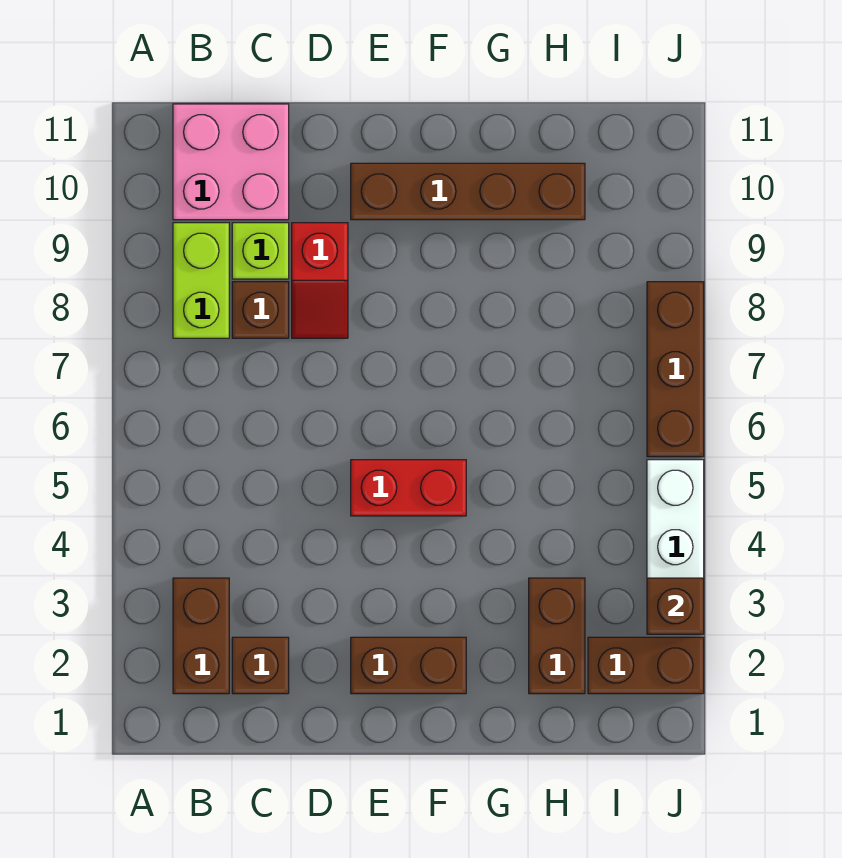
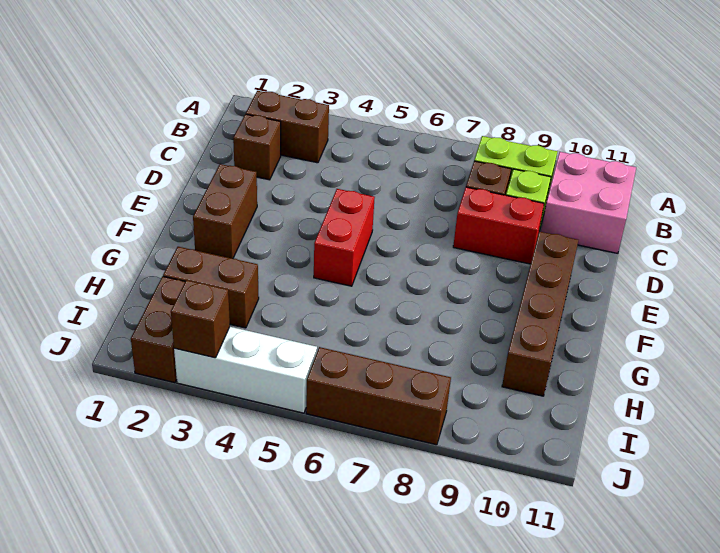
red 1x2 slope [292,223,348,338] -> red 1x2 brick [453,187,544,264]

